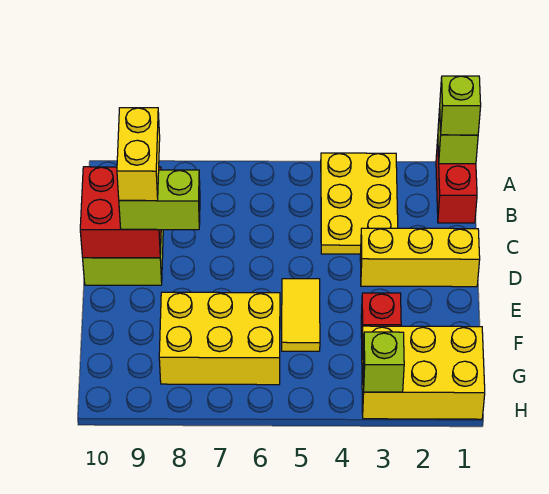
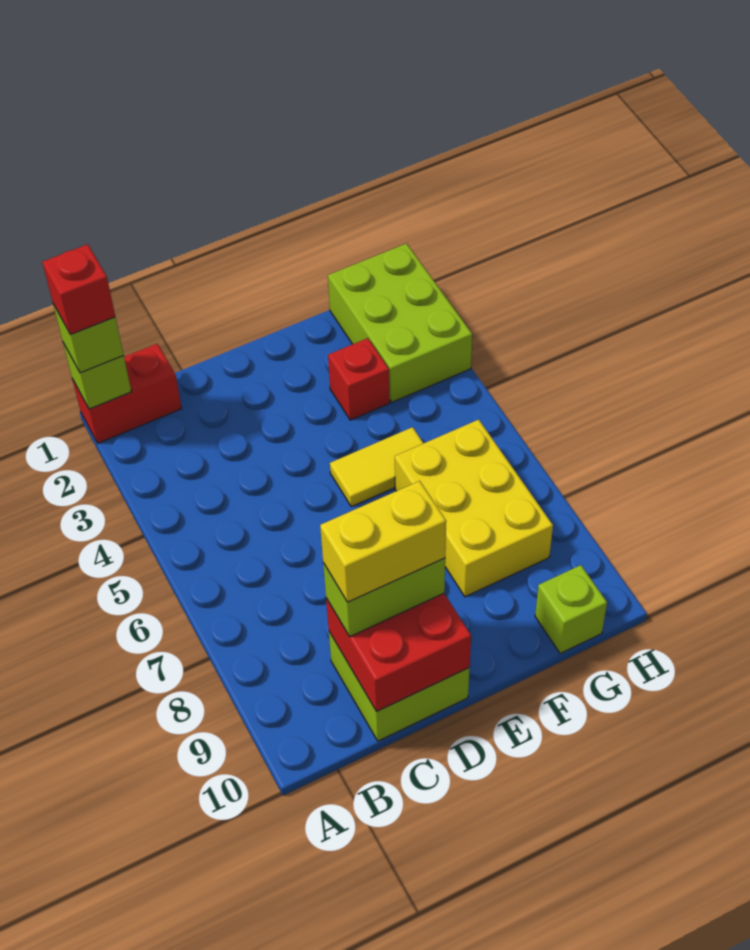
none -> red 1x1 brick [42,244,115,334]
yellow 2x3 plate [321,153,398,254] -> none
yellow 1x3 brick [360,228,480,287] -> none
lime 1x2 brick [119,170,200,230] -> lime 1x2 brick turned to [323,558,445,636]
yellow 2x3 brick [362,326,485,419] -> lime 2x3 brick [328,244,472,402]
lime 1x1 brick [363,332,404,392] -> lime 1x1 brick moved to [535,565,607,654]

